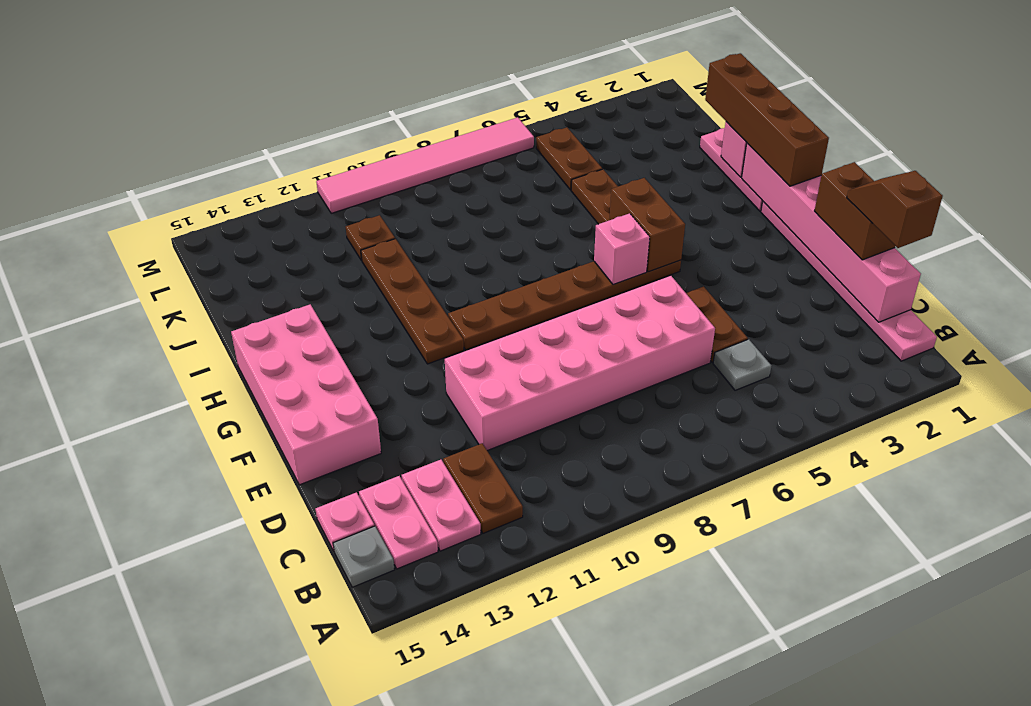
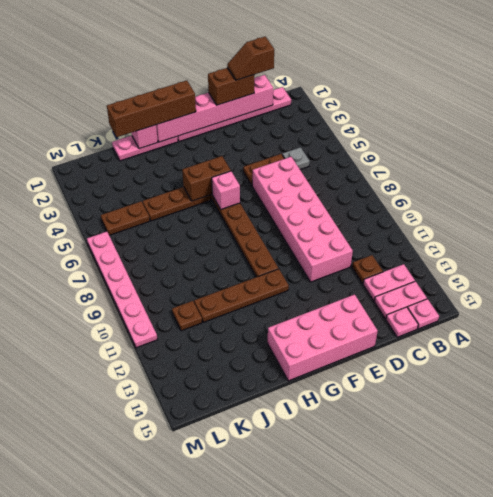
brown 1x2 plate [443,444,523,533] -> brown 1x1 plate [352,255,383,283]
grey 1x1 plate [333,526,395,587] -> pink 1x1 plate [408,299,439,329]
pink 1x6 tile [316,117,534,213] -> pink 1x6 plate [87,232,158,348]

